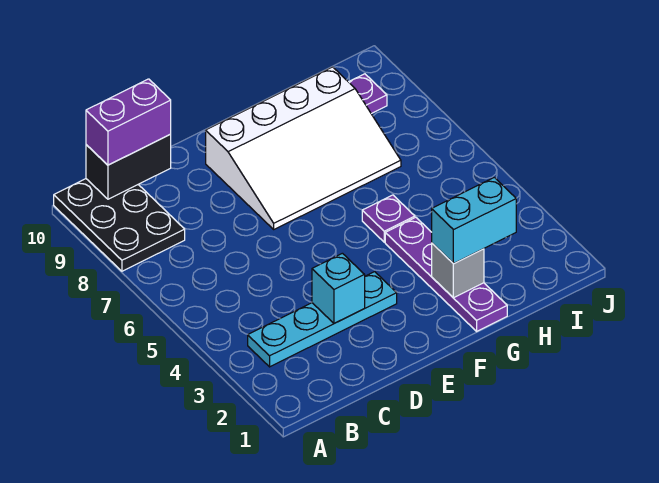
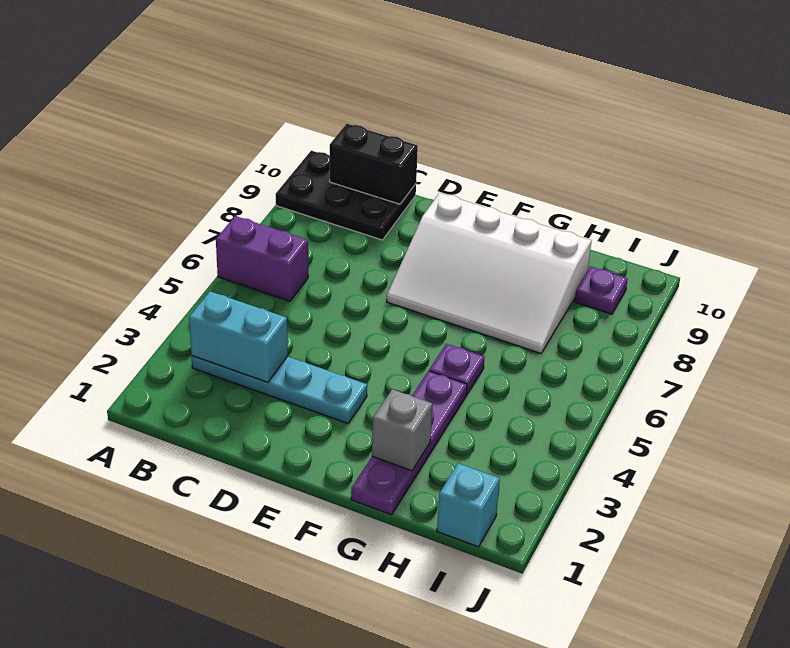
black 2x3 plate [54,179,185,271] -> black 2x3 plate turned to [276,151,416,240]
purple 1x2 brick [86,79,171,165] -> purple 1x2 brick moved to [216,216,308,301]
cyan 1x1 brick [312,253,365,323] -> cyan 1x1 brick moved to [437,463,500,547]
cyan 1x2 brick [432,177,516,263] -> cyan 1x2 brick moved to [189,291,288,383]

